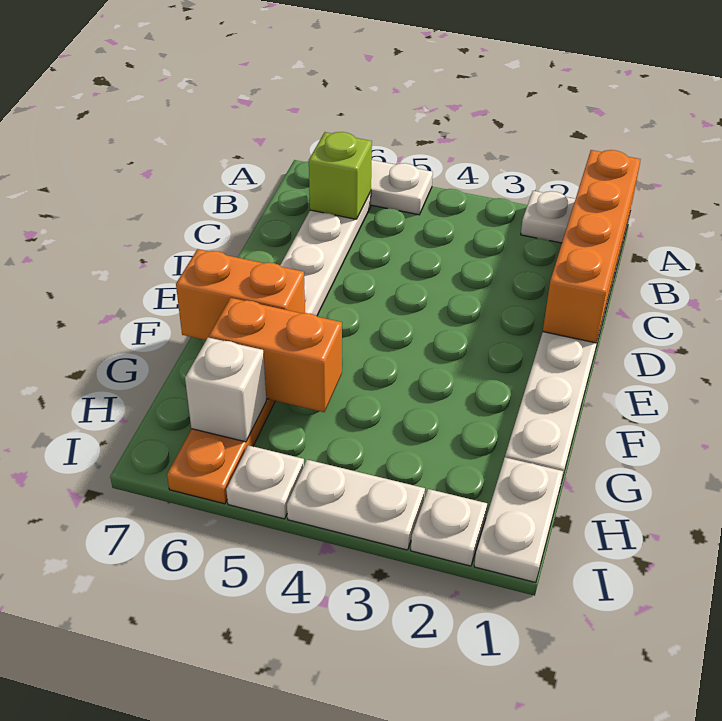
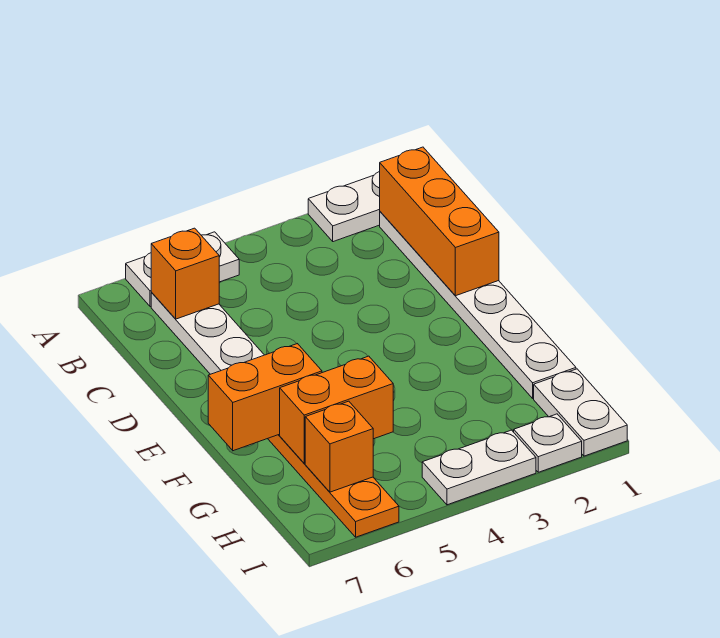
orange 1x4 brick [543,150,641,343] -> orange 1x3 brick [380,147,499,296]
lime 1x1 brick [309,132,372,219] -> orange 1x1 brick [151,228,219,319]
white 1x1 brick [185,338,266,442] -> orange 1x1 brick [305,401,373,492]
white 1x1 plate [226,445,304,519] -> none

